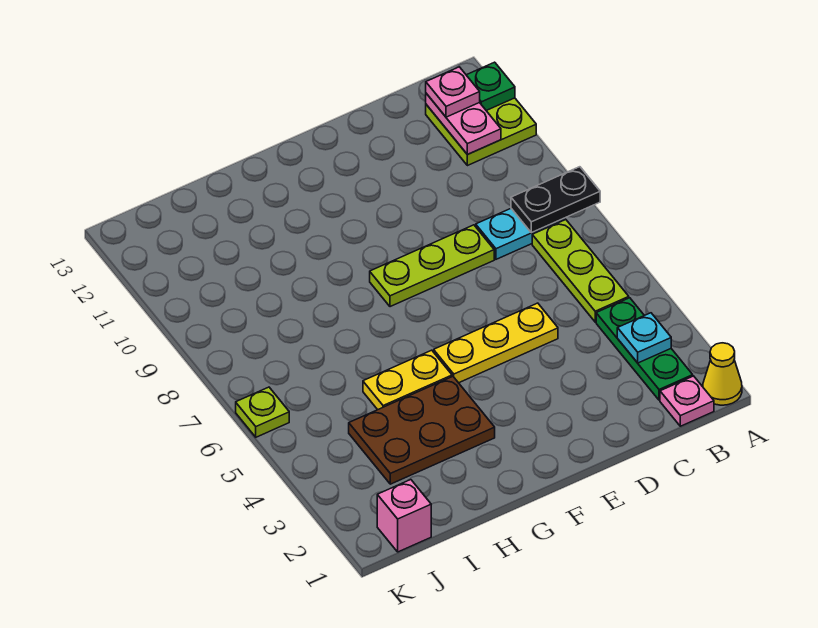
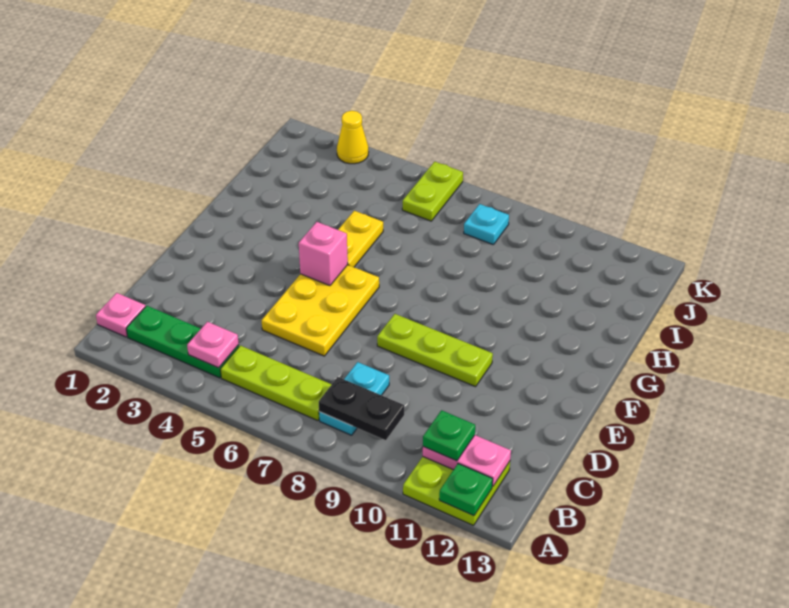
yellow 1x1 cone [703,343,742,405] -> yellow 1x1 cone moved to [337,111,368,164]
black 1x2 plate [511,167,600,233] -> black 1x2 plate turned to [319,377,404,440]
cyan 1x1 plate [617,313,671,363] -> cyan 1x1 plate moved to [464,204,509,245]
none -> green 1x1 plate [423,410,475,461]
pink 1x1 plate [426,67,480,117] -> pink 1x1 plate moved to [187,322,239,368]
yellow 1x3 plate [434,303,558,383] -> yellow 2x3 plate [262,265,379,356]
lime 1x3 plate [370,225,494,307] -> lime 1x3 plate turned to [377,314,493,387]
brown 2x3 plate [349,377,495,484] -> none
pink 1x1 brick [377,480,431,552] -> pink 1x1 brick moved to [299,222,348,286]
lime 1x1 plate [236,387,289,437] -> lime 1x2 plate [402,162,463,221]

